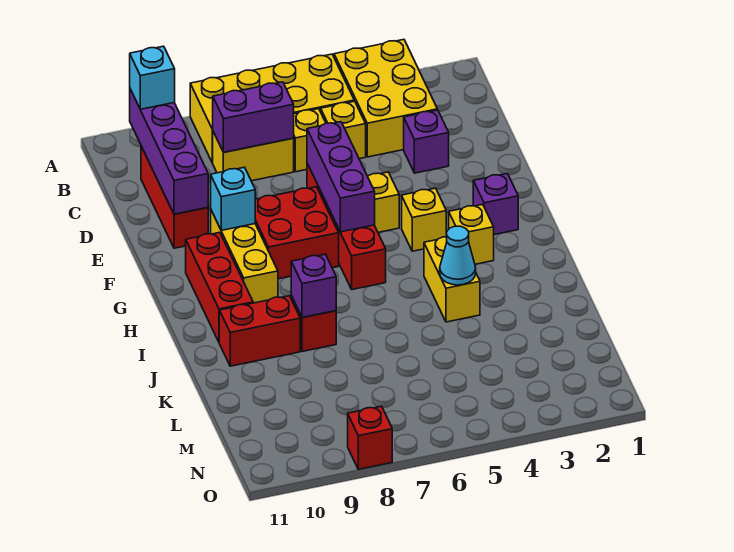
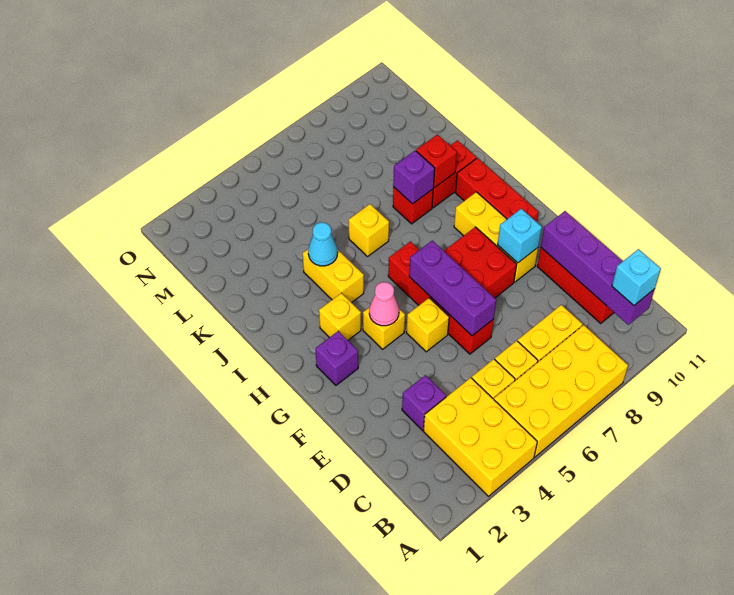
purple 1x2 brick [213,82,294,152] -> none
none -> pink 1x1 cone [369,282,399,326]
none -> yellow 1x1 brick [349,204,389,256]
red 1x1 brick [348,406,392,469] -> red 1x1 brick moved to [416,134,457,188]

